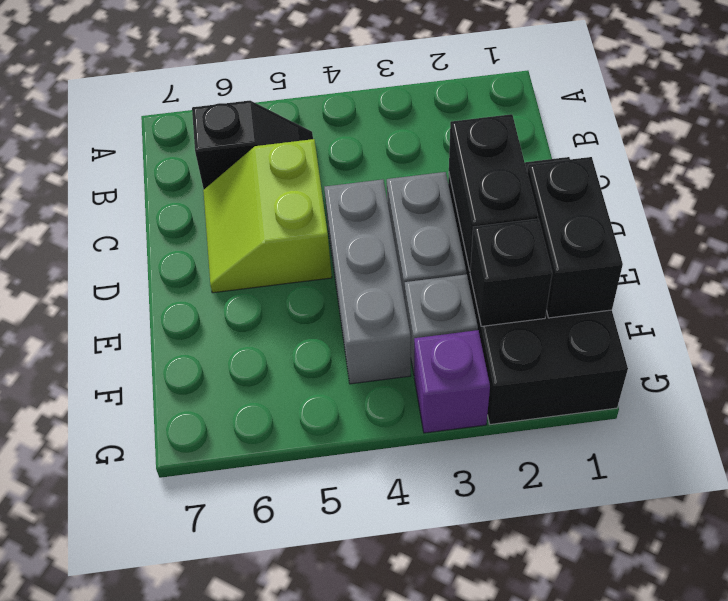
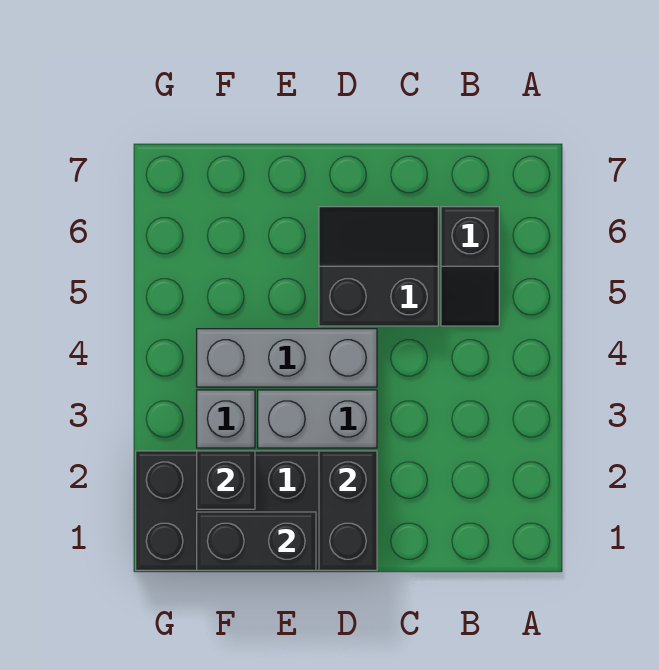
lime 2x2 slope [203,139,332,293] -> black 2x2 slope [319,207,438,326]
black 1x2 brick [449,114,538,271] -> black 1x2 brick turned to [319,451,377,570]
purple 1x1 brick [414,330,490,433] -> none

